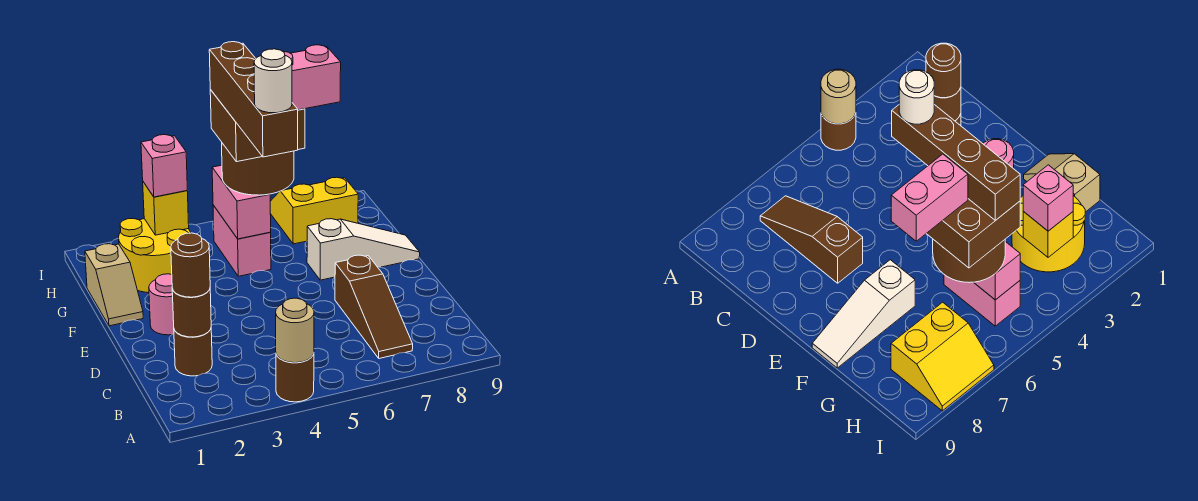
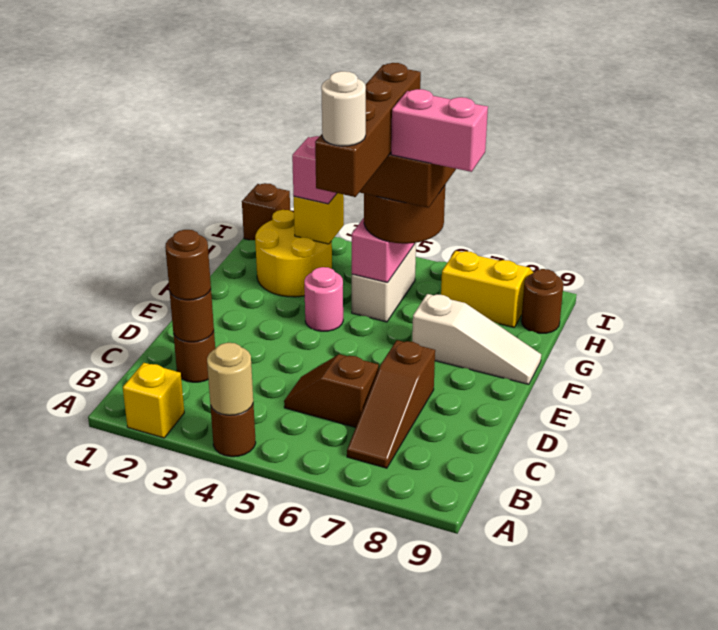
none -> yellow 1x1 brick [123,363,184,438]
none -> brown 1x2 slope [284,354,379,427]
pink 1x1 round brick [149,274,174,335] -> pink 1x1 round brick moved to [304,267,343,331]
tan 1x2 slope [85,244,143,326] -> none
pink 1x2 brick [213,205,271,276] -> white 1x2 brick [352,243,416,322]
none -> brown 1x1 round brick [521,269,564,333]
none -> brown 1x1 brick [242,183,290,240]

